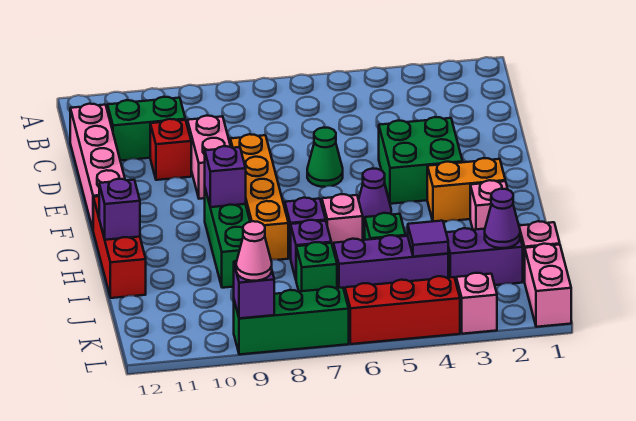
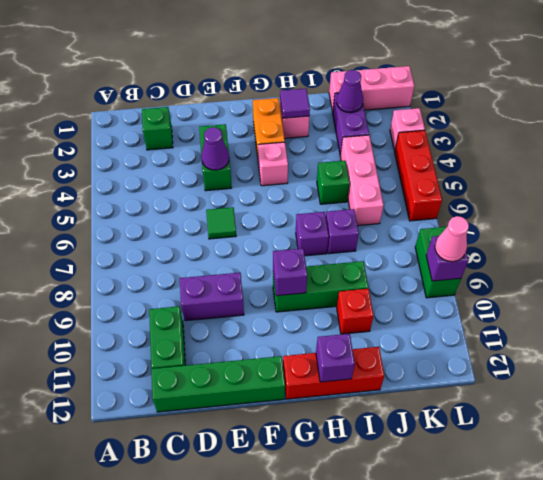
pink 1x4 brick [70,104,125,229] -> green 1x4 brick [151,356,285,412]
pink 1x2 brick [187,116,231,199] -> purple 1x2 brick [180,273,244,321]
red 1x1 brick [150,119,191,180] -> red 1x1 brick moved to [337,289,374,334]
green 2x2 brick [379,117,463,204] -> green 1x2 brick [199,124,232,191]
green 1x1 cone [307,128,343,187] -> green 1x1 tile [206,207,236,239]
orange 1x4 brick [230,134,288,260] -> none
purple 1x1 cone [359,169,391,226] -> purple 1x1 cone moved to [201,127,229,170]
pink 1x1 brick [322,194,363,246] -> pink 1x1 brick moved to [258,142,288,186]
purple 1x3 brick [333,235,448,293] -> pink 1x3 brick [340,135,383,226]
purple 1x1 tile [408,221,448,257] -> purple 1x1 tile moved to [280,89,310,118]
green 1x1 brick [296,242,337,292] -> green 1x1 brick moved to [142,107,173,150]
green 1x3 brick [234,287,349,354] -> green 1x2 brick [415,227,461,298]

